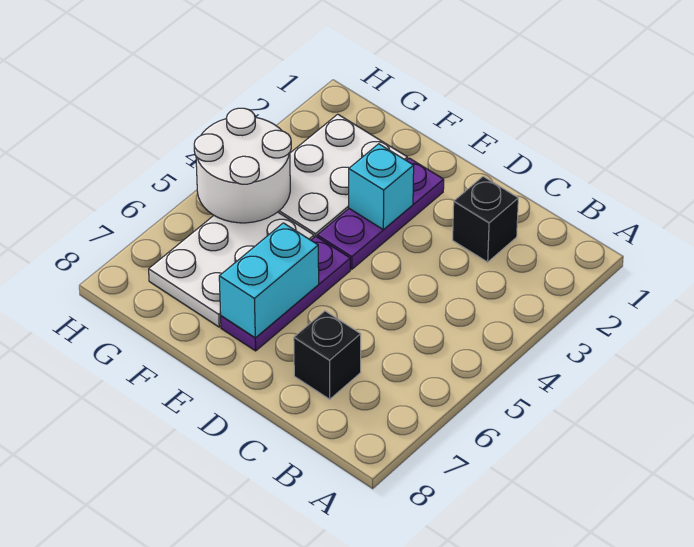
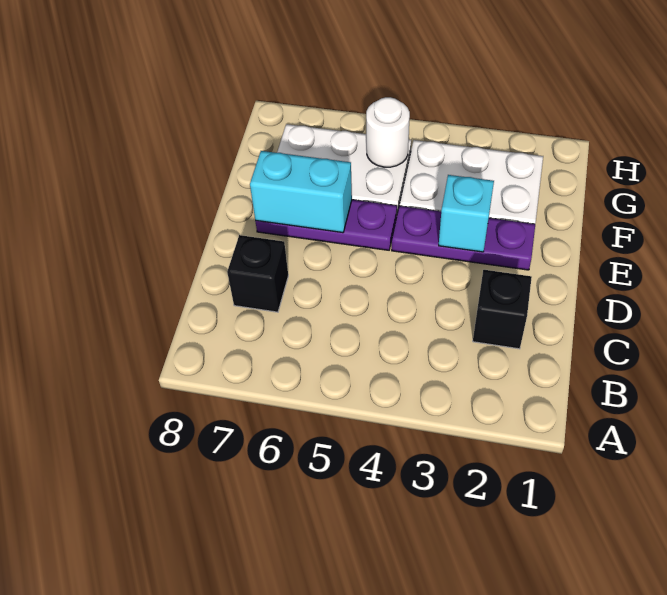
white 2x2 round brick [194,108,291,223] -> white 1x1 round brick [366,97,410,167]

